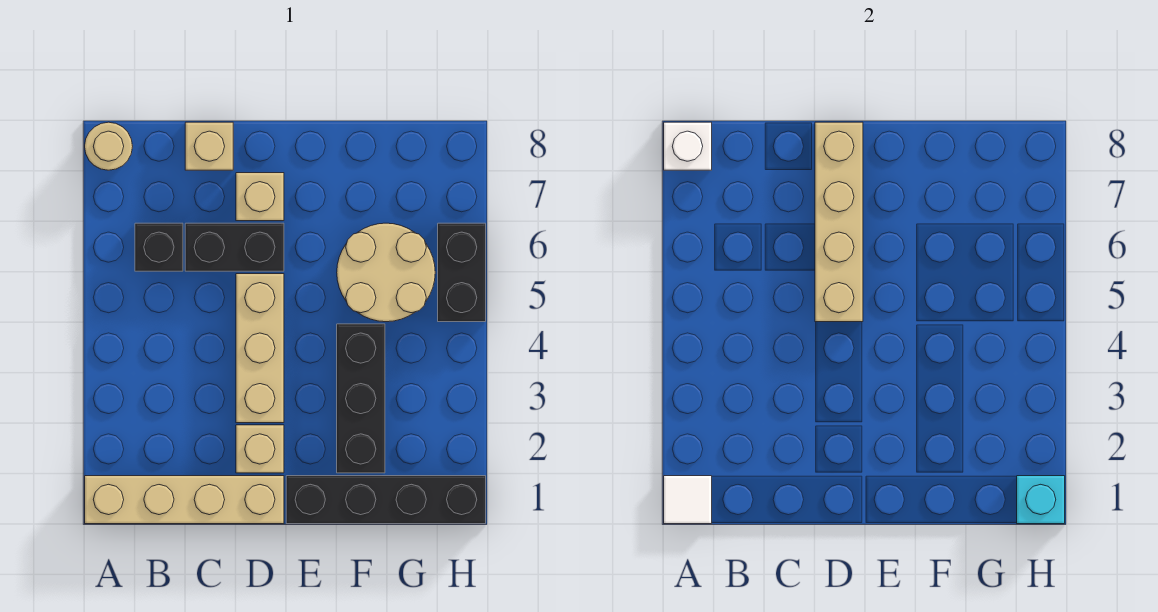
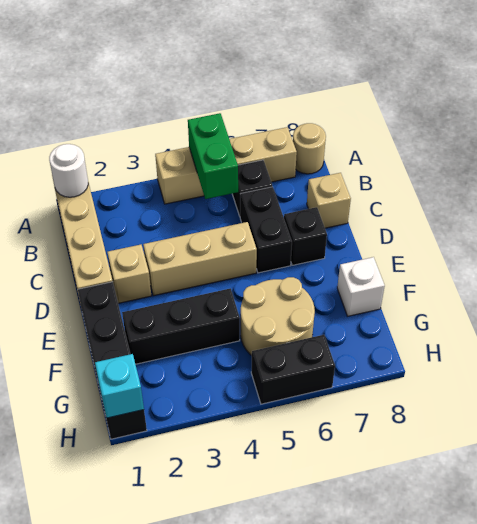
white 1x1 tile [664,476,712,524] -> white 1x1 round brick [49,144,88,197]
none -> green 1x2 brick [188,113,238,199]
white 1x1 brick [664,122,712,170] -> white 1x1 brick moved to [337,257,385,316]
tan 1x4 brick [815,122,863,322] -> tan 1x4 brick moved to [155,127,297,204]
tan 1x1 brick [236,173,284,221] -> black 1x1 brick [284,207,327,265]

